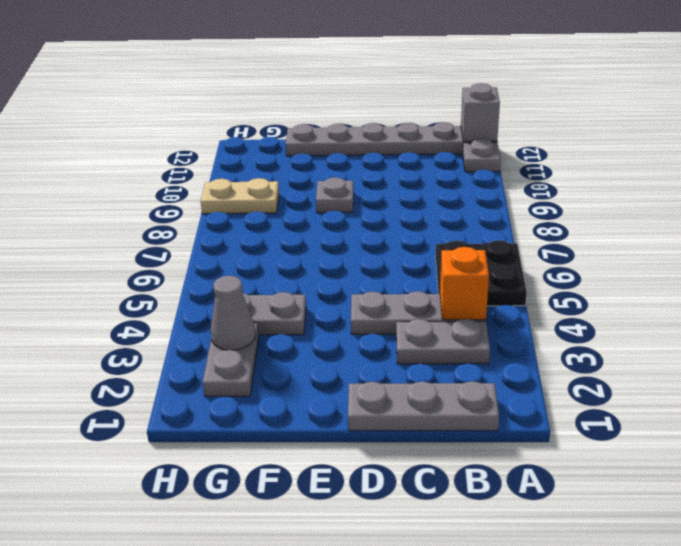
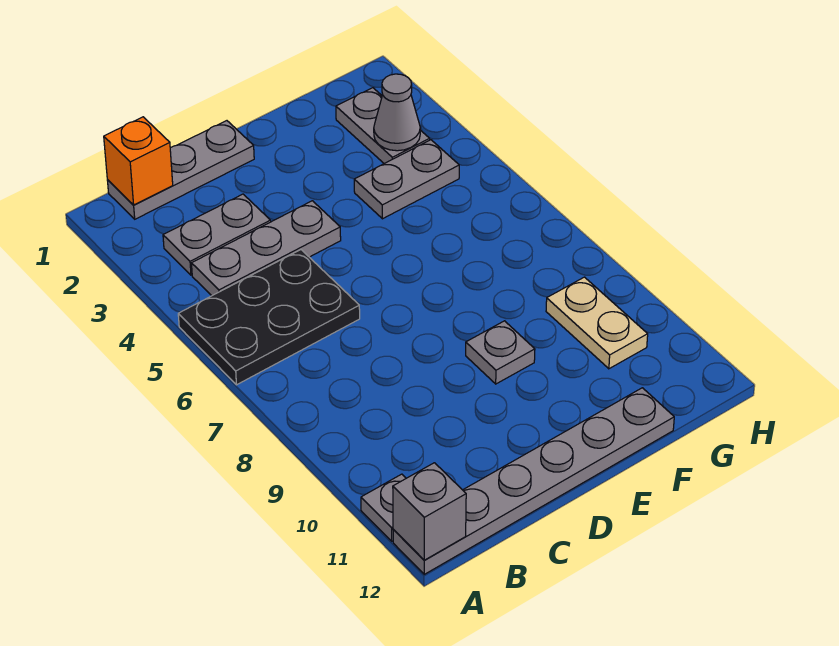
black 2x2 plate [435,240,527,306] -> black 2x3 plate [178,250,360,385]
orange 1x1 brick [440,247,489,320] -> orange 1x1 brick moved to [104,117,173,205]
tan 1x2 plate [201,178,279,214] -> tan 1x2 plate turned to [546,277,648,369]

